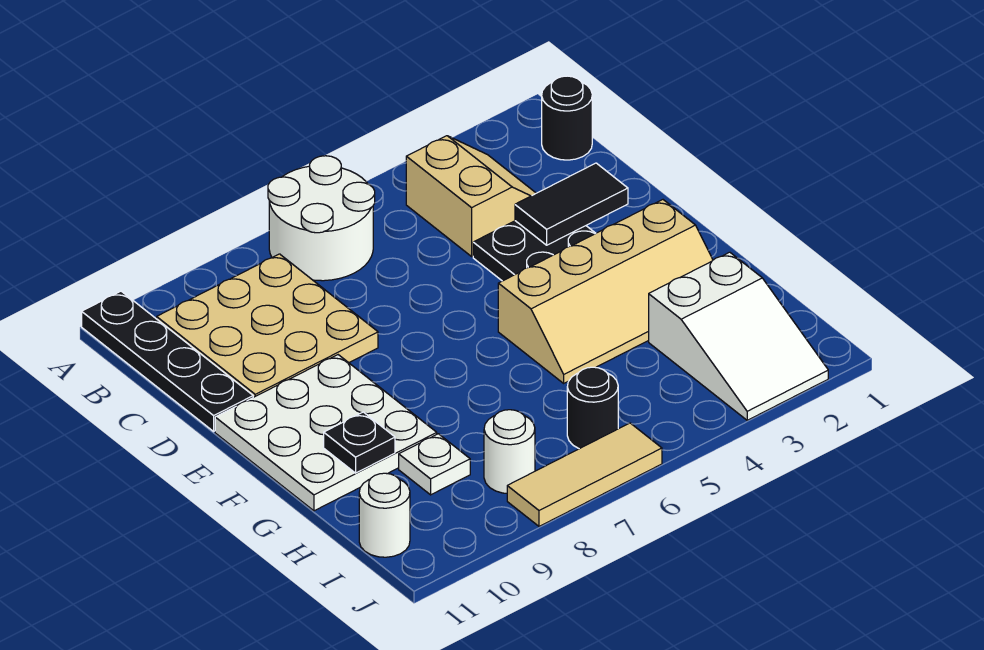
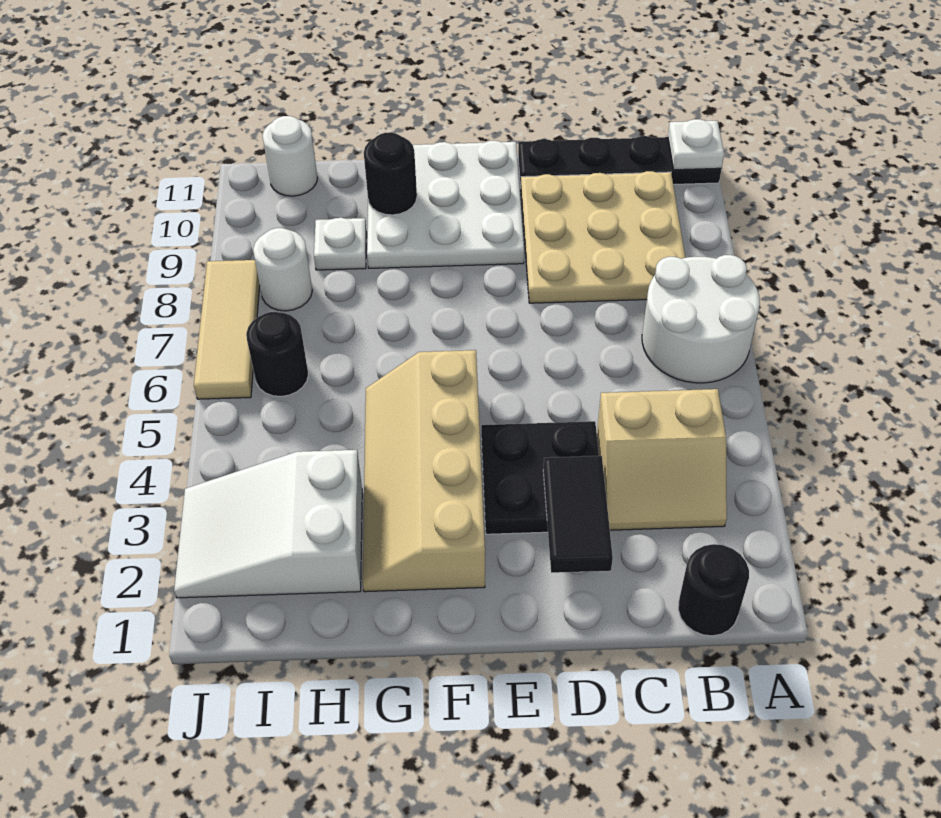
none -> white 1x1 plate [668,119,724,170]
black 1x1 plate [324,412,395,473] -> black 1x1 round brick [364,132,417,215]

